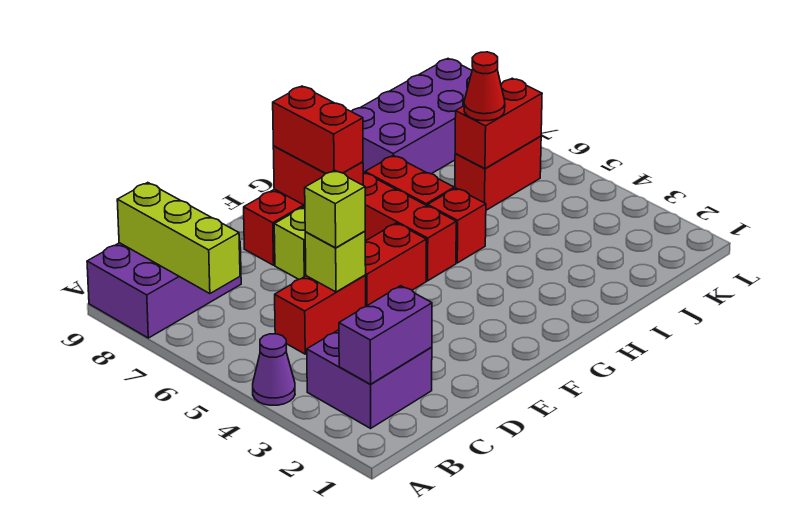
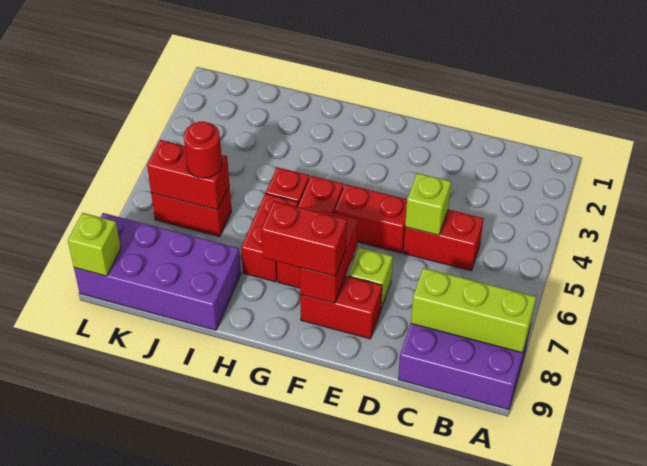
purple 1x1 cone [253,334,295,405] -> none
purple 2x2 brick [307,330,432,428] -> none
purple 1x2 brick [339,286,432,384] -> none
lime 1x3 brick [117,183,240,294] -> lime 1x3 brick turned to [411,268,536,353]
lime 1x1 brick [305,170,365,248] -> lime 1x1 brick moved to [68,213,121,276]
red 1x2 brick [273,86,363,174] -> red 1x2 brick turned to [261,201,347,276]
red 1x1 cone [464,52,505,121] -> red 1x1 round brick [184,122,222,178]

